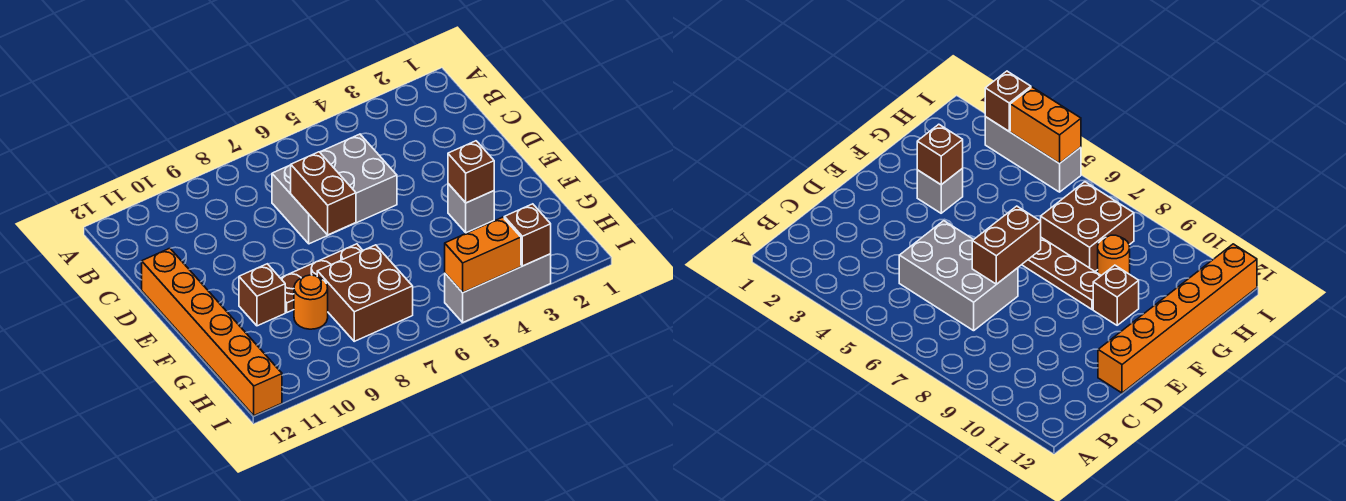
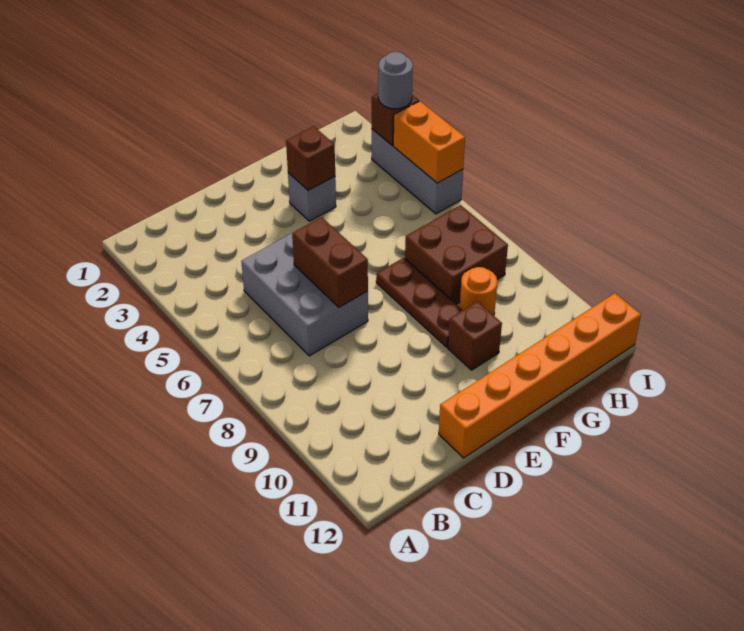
brown 1x2 brick [291,152,356,235] -> brown 1x2 brick turned to [292,217,368,307]
none -> grey 1x1 round brick [378,52,413,109]

